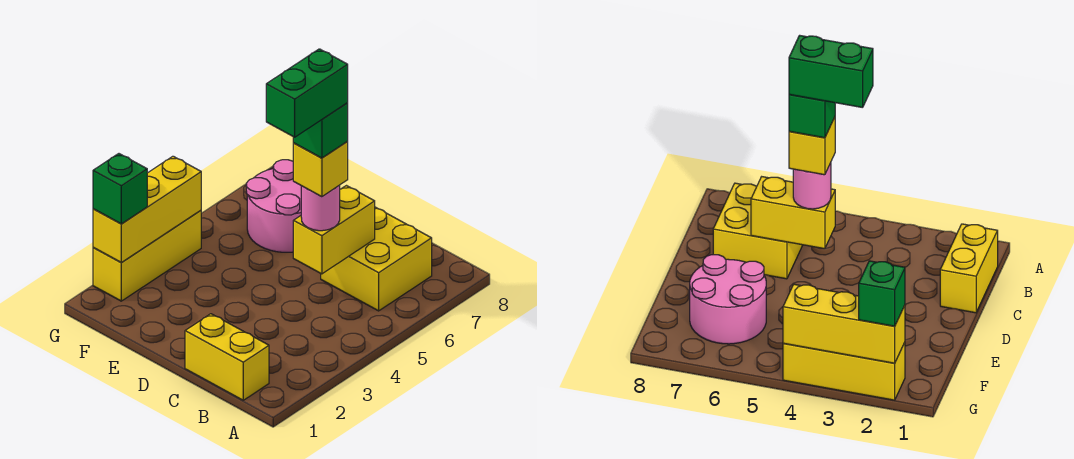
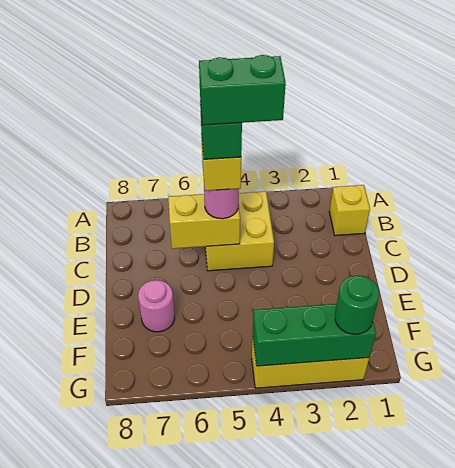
yellow 1x2 brick [185,314,269,400] -> yellow 1x1 brick [329,185,370,236]
yellow 2x2 brick [321,207,432,311] -> yellow 2x2 brick moved to [205,191,274,271]
pink 2x2 round brick [246,160,301,252] -> pink 1x1 round brick [138,280,175,332]
yellow 1x3 brick [93,156,201,263] -> green 1x3 brick [253,304,376,366]
green 1x1 brick [93,154,147,224] -> green 1x1 round brick [335,275,379,334]

